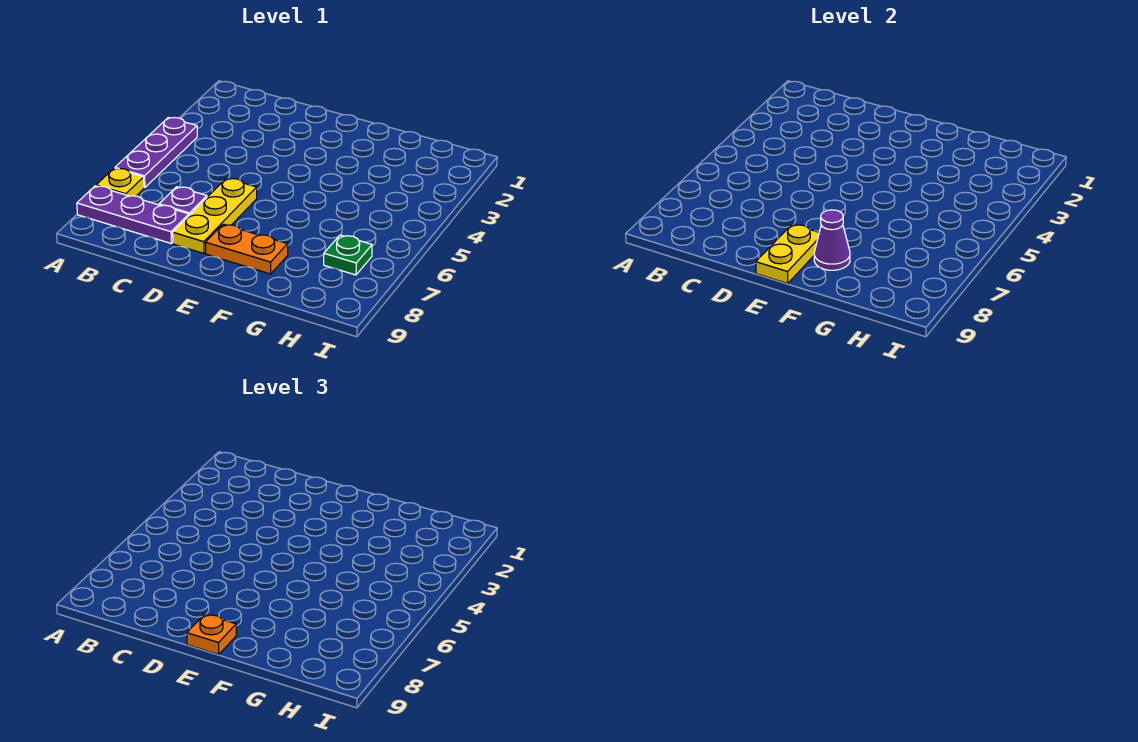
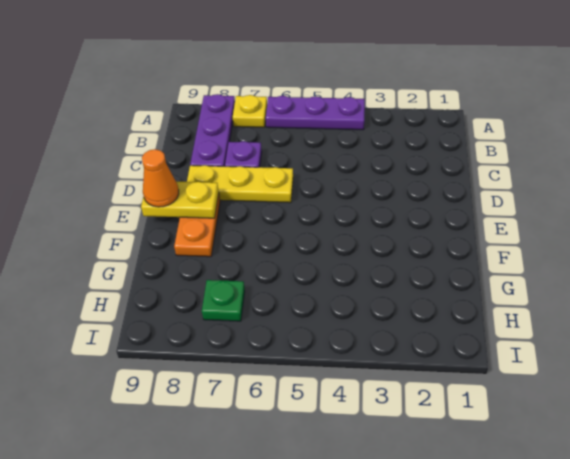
orange 1x1 plate [187,614,236,655] -> orange 1x1 cone [142,149,179,207]
purple 1x1 cone [814,210,850,270] -> none

